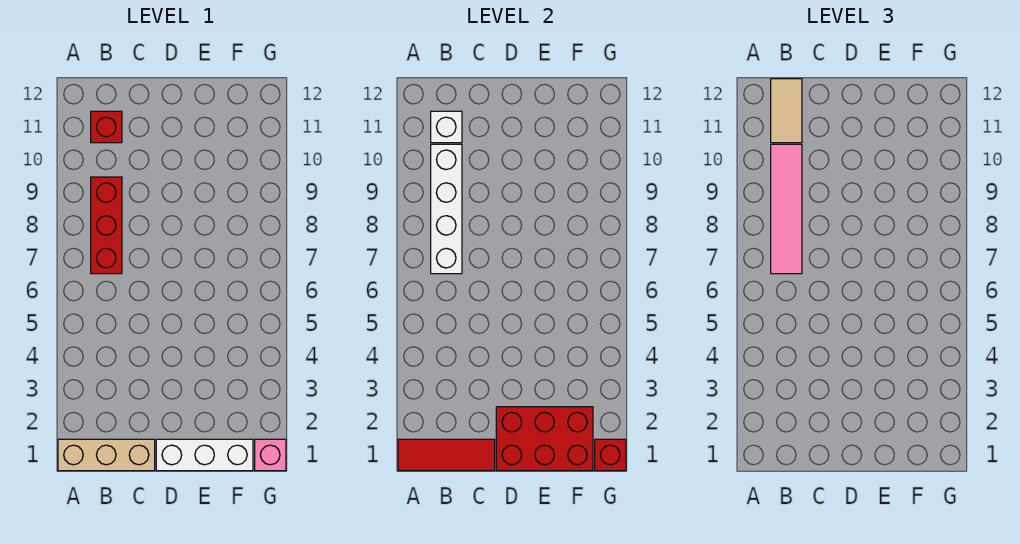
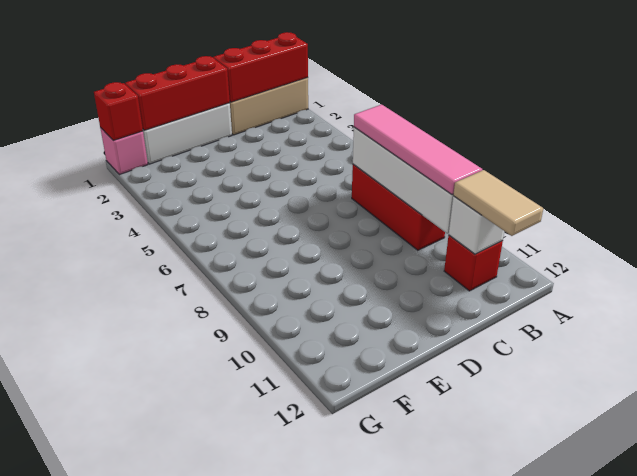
red 1x3 tile [398,439,495,471] -> red 1x3 brick [213,32,308,102]
red 2x3 brick [496,407,593,471] -> red 1x3 brick [125,56,230,130]

